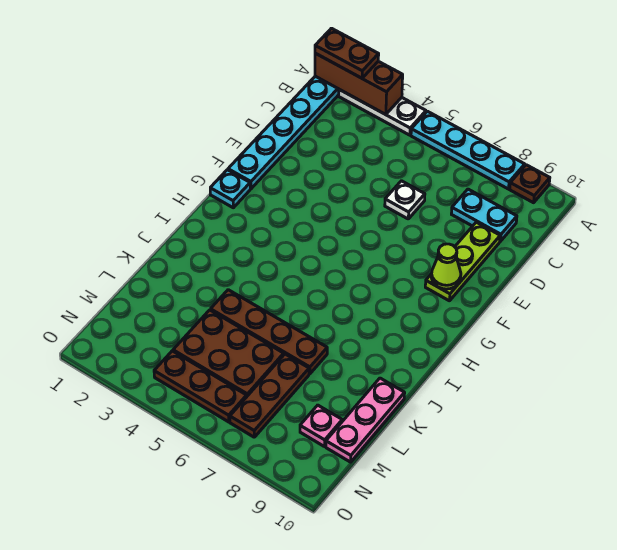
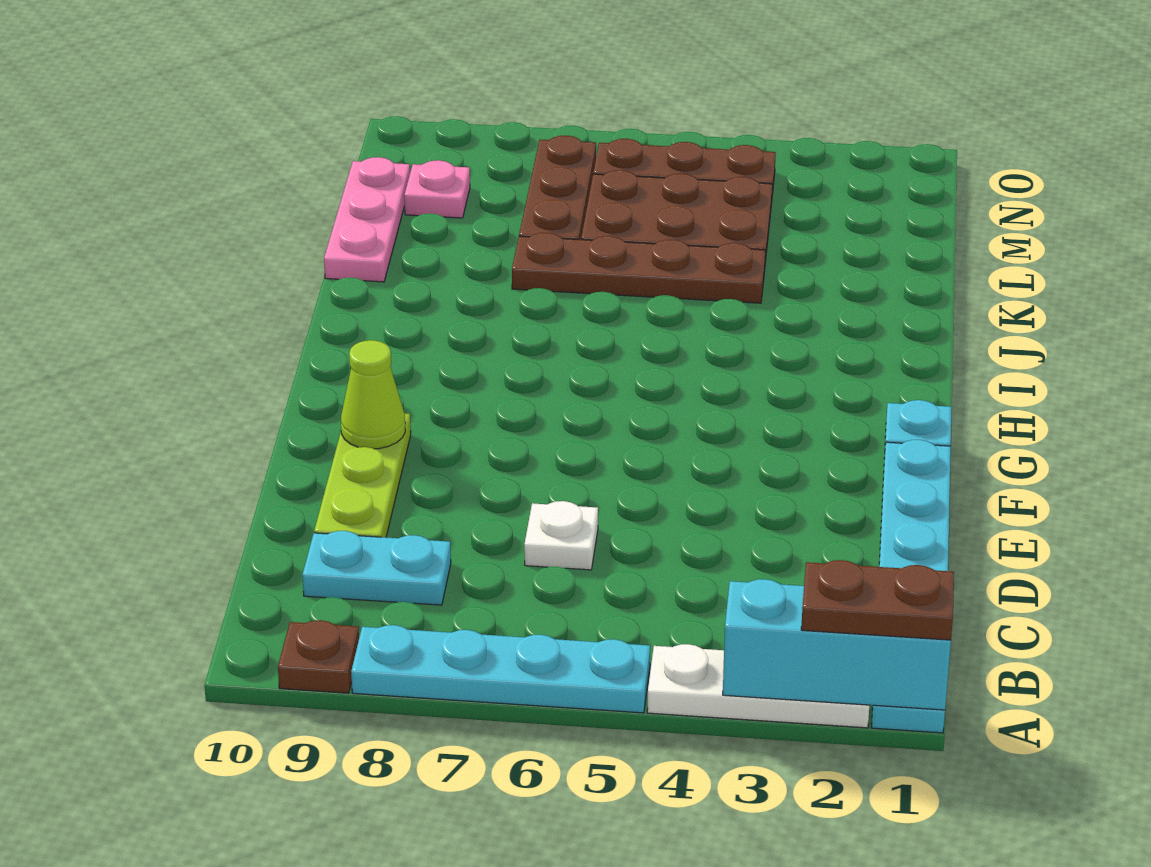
brown 1x3 brick [315,53,403,115] -> cyan 1x3 brick [723,579,951,710]

